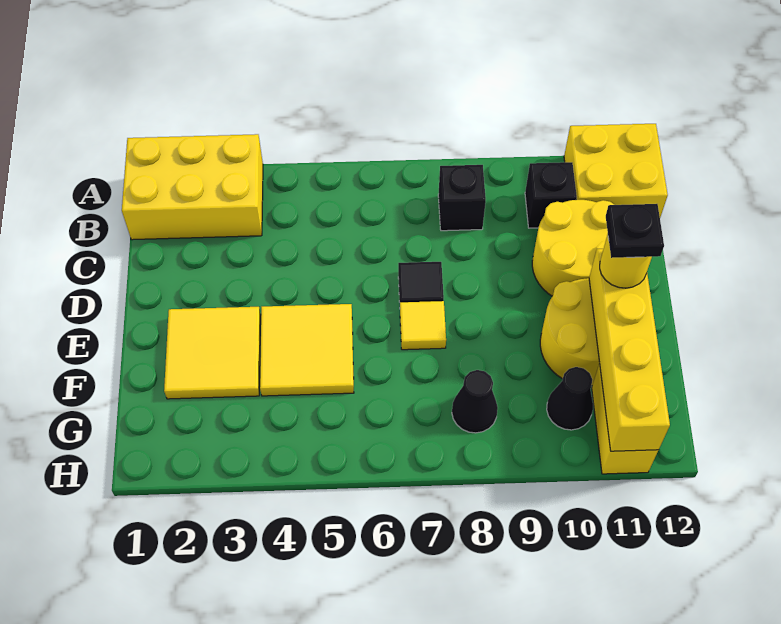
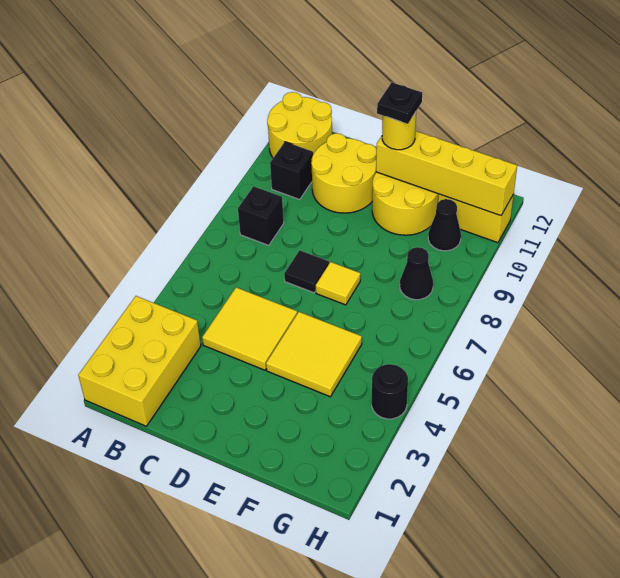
yellow 2x2 brick [564,124,668,217] -> yellow 2x2 round brick [267,92,332,158]
yellow 2x2 tile [164,307,261,399] -> yellow 2x2 tile moved to [202,287,297,370]
none -> black 1x1 round brick [372,364,408,419]

